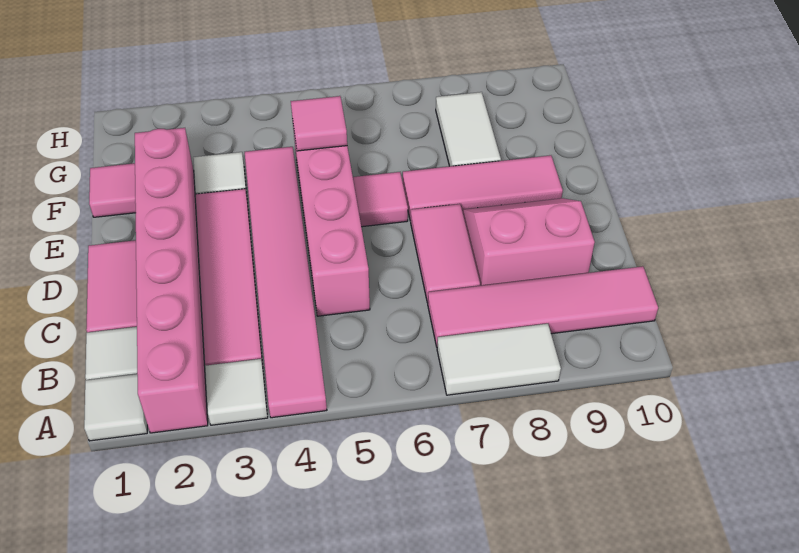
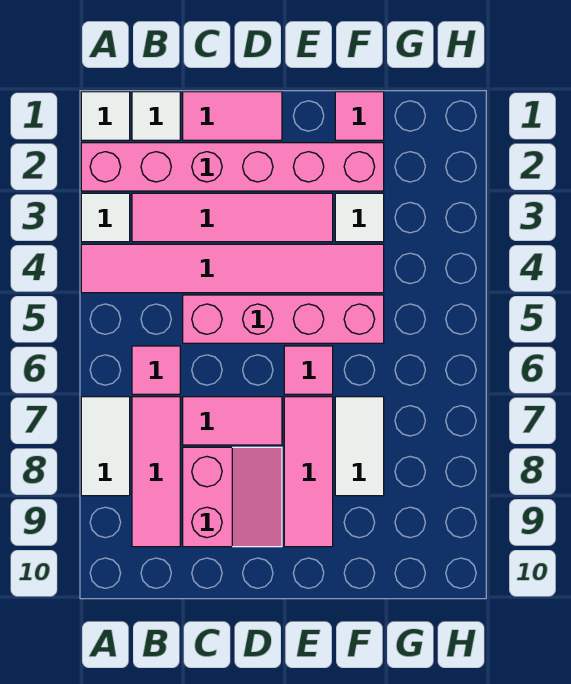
pink 1x4 tile [428,266,658,347] -> pink 1x3 tile [132,397,180,547]
pink 1x1 tile [291,96,347,151] -> pink 1x1 tile moved to [132,346,180,394]
white 1x2 tile [436,92,501,166] -> white 1x2 tile turned to [335,397,384,496]

